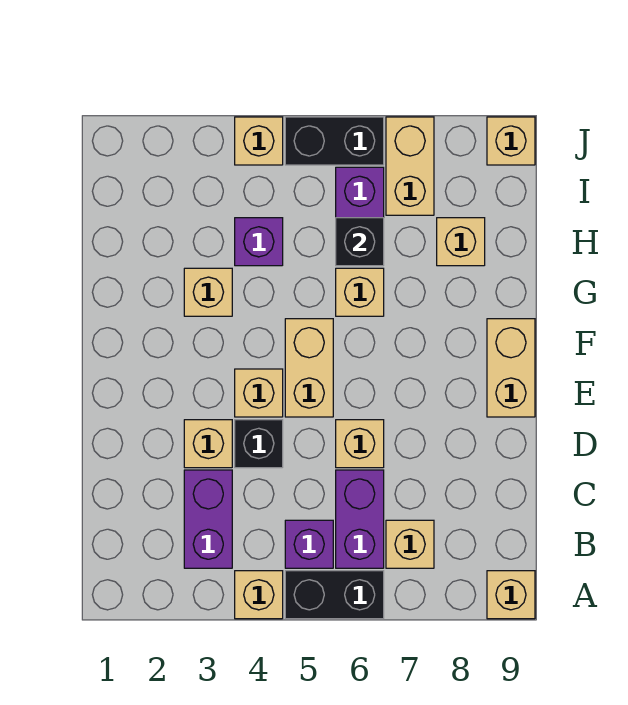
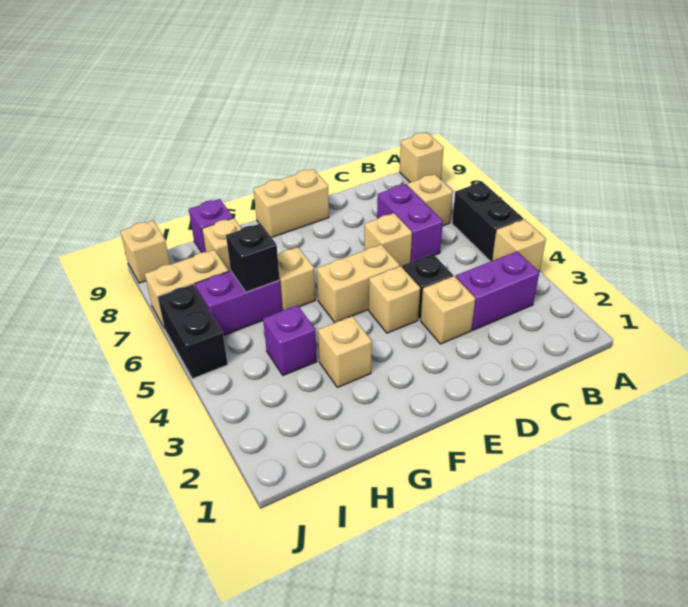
purple 1x1 brick [285,520,333,568] -> purple 1x1 brick moved to [189,199,233,252]
purple 1x2 brick [336,470,384,568] -> purple 1x2 brick turned to [377,184,443,262]
tan 1x1 brick [235,117,283,165] -> none

